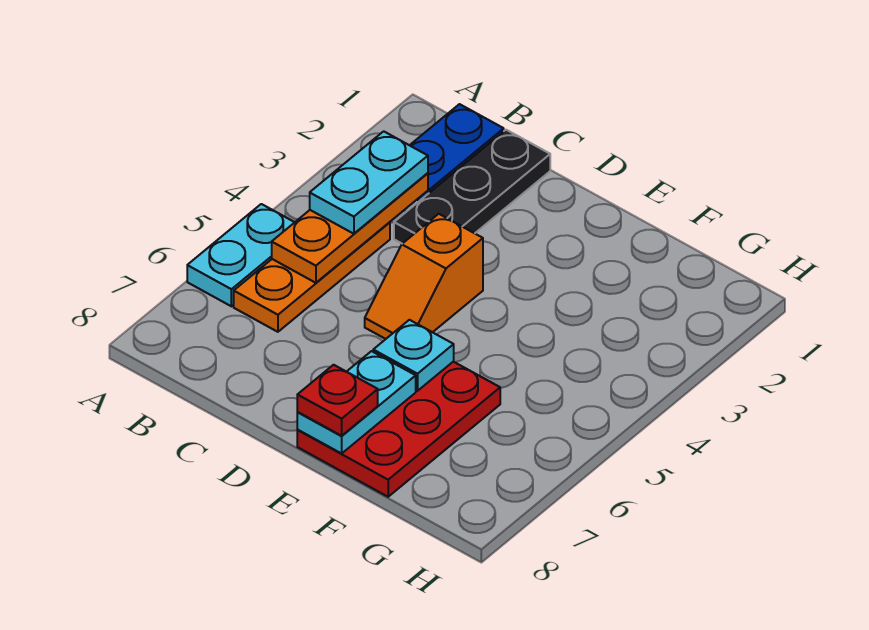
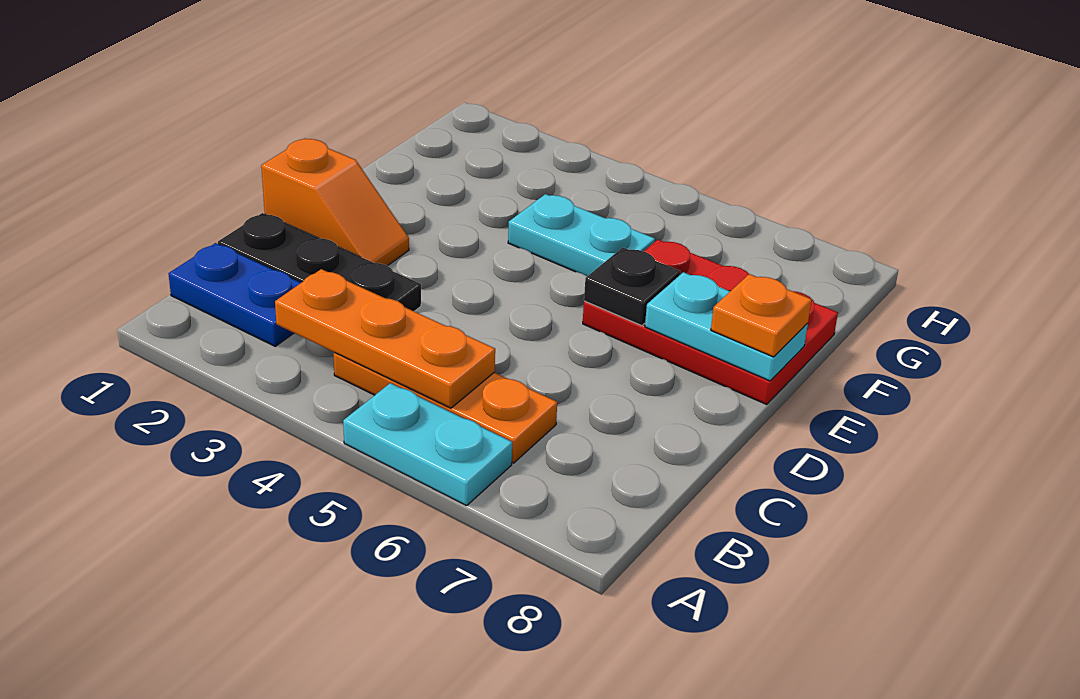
cyan 1x2 plate [310,131,428,234] -> cyan 1x2 plate moved to [508,194,655,276]
orange 1x2 slope [365,214,483,339] -> orange 1x2 slope moved to [261,139,409,266]
cyan 1x1 plate [373,320,454,391] -> black 1x1 plate [584,247,680,326]
red 1x1 plate [297,365,378,436] -> orange 1x1 plate [711,274,812,357]

